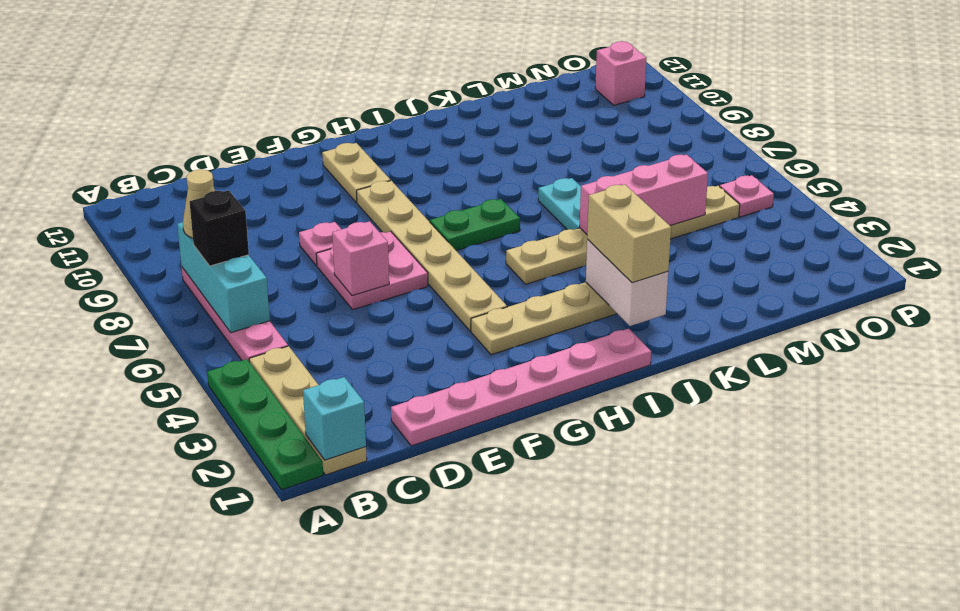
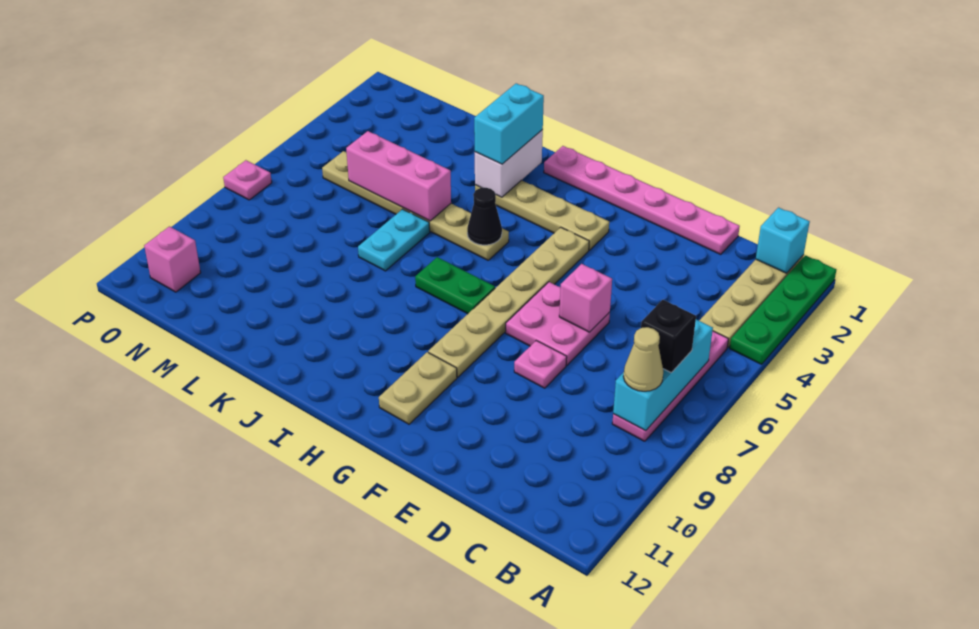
none -> black 1x1 cone [467,188,502,245]
tan 1x2 brick [587,184,671,283] -> cyan 1x2 brick [474,83,544,164]
pink 1x1 plate [720,175,774,217] -> pink 1x1 plate moved to [223,160,272,200]

